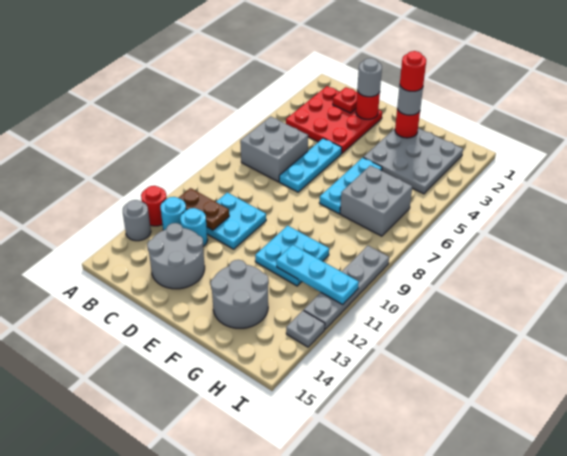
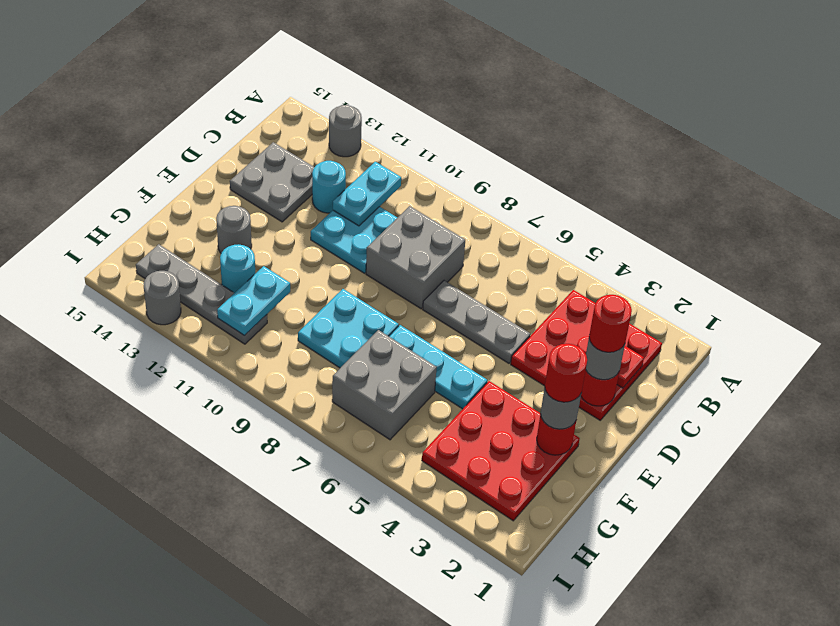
red 1x1 round brick [141,186,167,226] -> red 1x1 round brick moved to [589,295,632,352]
grey 2x2 brick [240,116,308,182] -> grey 2x2 brick moved to [366,206,465,309]
brown 1x2 plate [179,188,229,230] -> cyan 1x2 plate [333,162,401,226]
cyan 1x1 round brick [160,197,186,230] -> cyan 1x1 round brick moved to [220,245,255,293]
grey 2x2 round brick [147,223,205,289] -> grey 2x2 plate [230,142,314,222]
cyan 1x3 plate [279,138,342,192] -> grey 1x3 plate [423,281,530,363]
grey 3x3 plate [363,128,463,194] -> red 3x3 plate [422,381,580,521]
cyan 2x2 plate [255,226,329,286] -> cyan 2x2 plate moved to [298,289,399,368]
grey 2x2 round brick [211,260,269,328] -> grey 1x1 round brick [216,206,252,253]
cyan 1x3 plate [276,245,359,305] -> cyan 1x2 plate [217,266,290,336]
grey 1x4 plate [304,246,389,329] -> grey 1x4 plate moved to [136,244,267,344]
grey 1x1 plate [286,310,325,347] -> grey 1x1 round brick [143,271,181,325]

